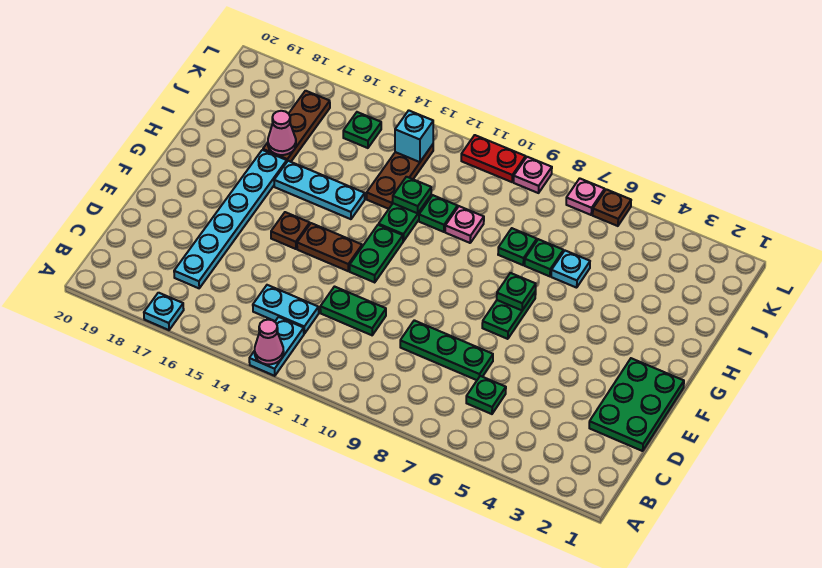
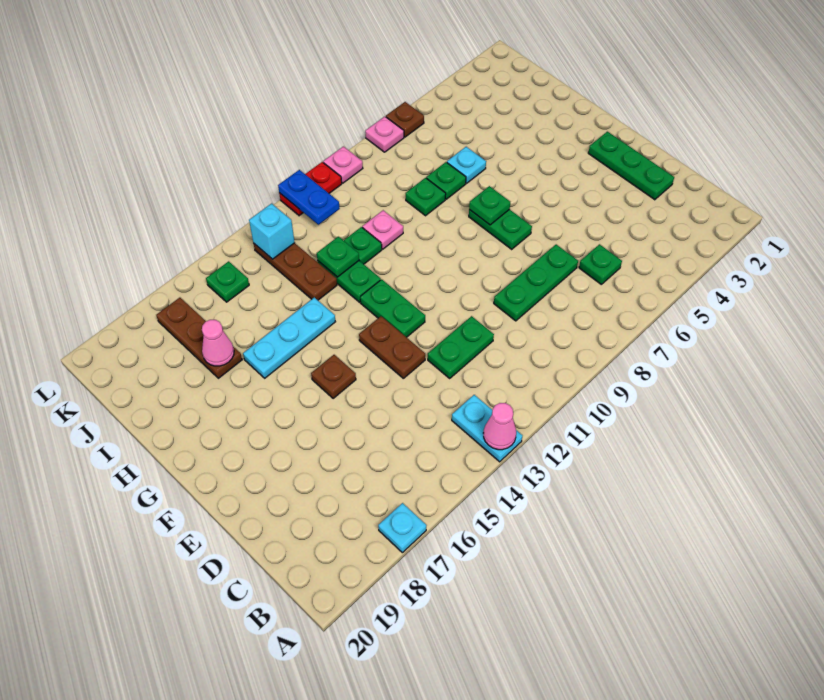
cyan 1x2 plate [253,285,319,334] -> none
cyan 1x6 plate [174,150,287,288] -> none
green 2x3 plate [589,358,684,451] -> green 1x3 plate [588,132,674,200]
brown 1x2 plate [297,223,362,271] -> brown 1x2 plate turned to [359,316,425,378]
none -> blue 1x2 plate [278,170,340,225]

